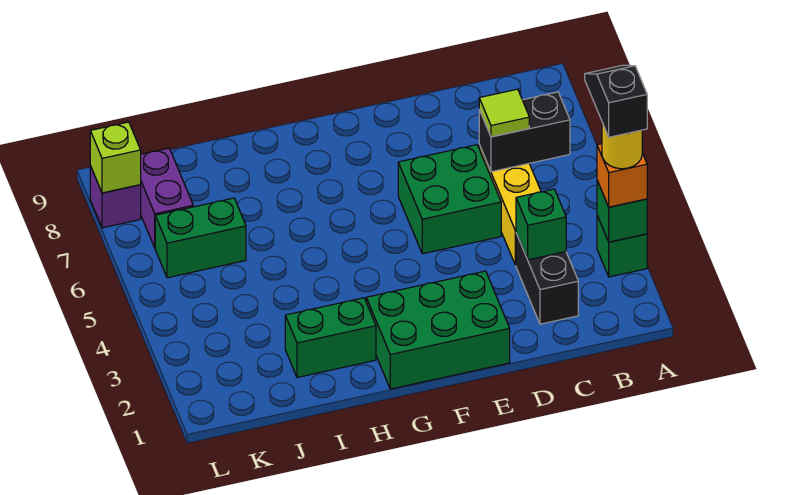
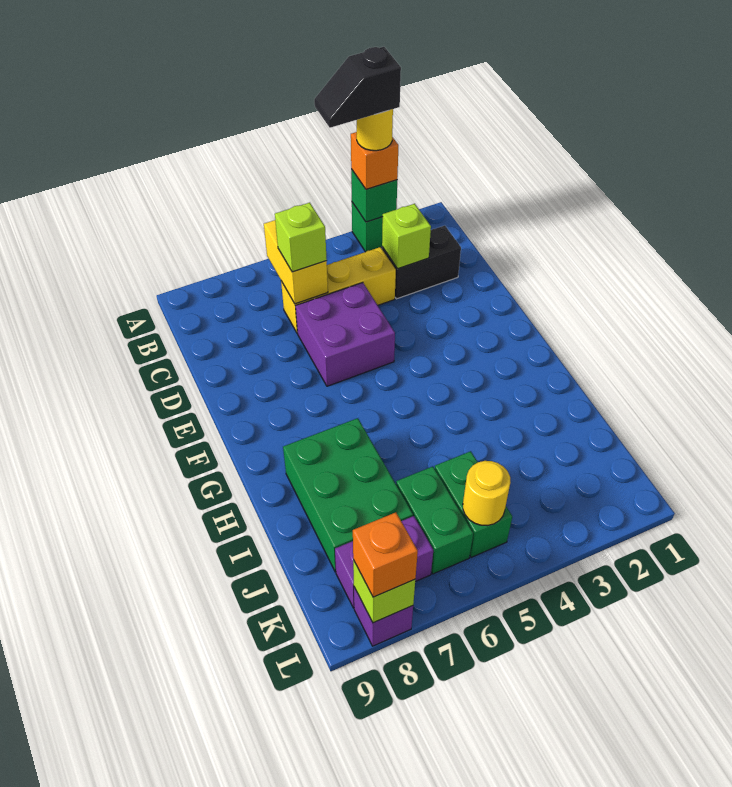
black 1x2 brick [479,92,570,172] -> yellow 1x2 brick [264,220,328,304]
green 1x1 brick [516,189,566,260] -> lime 1x1 brick [382,204,431,269]
lime 1x1 tile [479,89,529,137] -> lime 1x1 brick [275,203,327,272]
green 2x2 brick [398,145,501,254] -> purple 2x2 brick [296,283,395,386]
green 2x3 brick [366,271,510,389] -> green 2x3 brick moved to [283,418,413,572]
green 1x2 brick [285,298,376,377] -> green 1x2 brick moved to [435,451,512,557]
none -> yellow 1x1 round brick [463,461,511,526]
none -> orange 1x1 brick [353,512,418,597]

